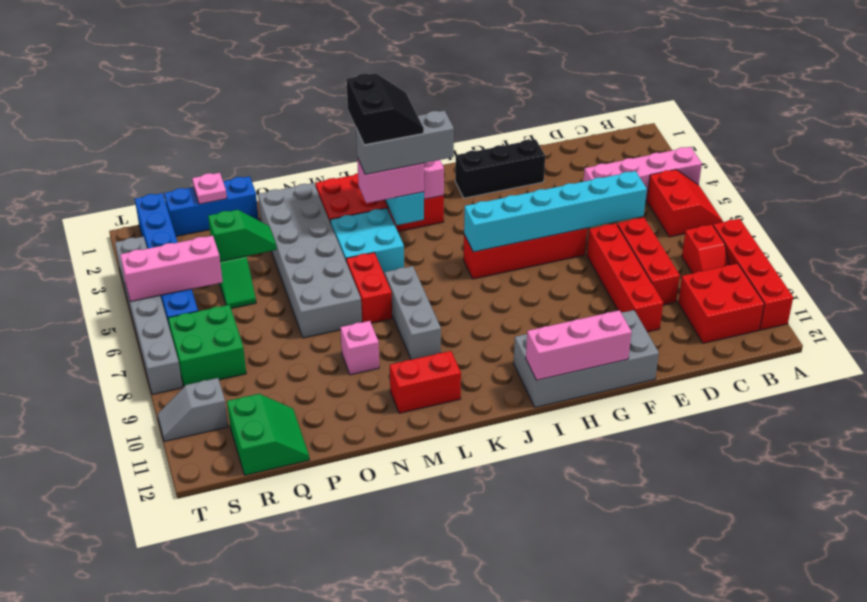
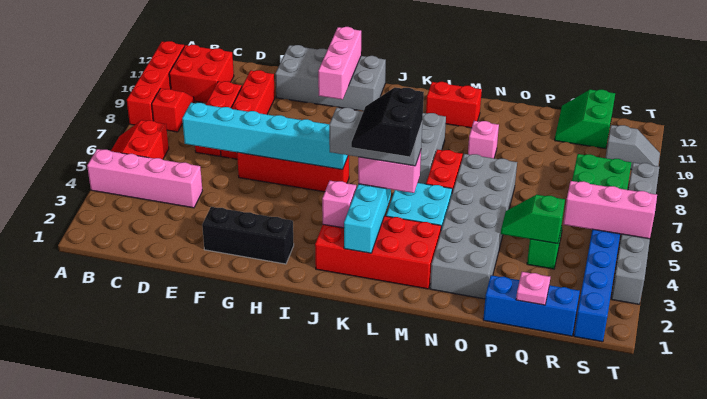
pink 1x3 brick [526,310,632,380] -> pink 1x3 brick turned to [318,27,361,100]

